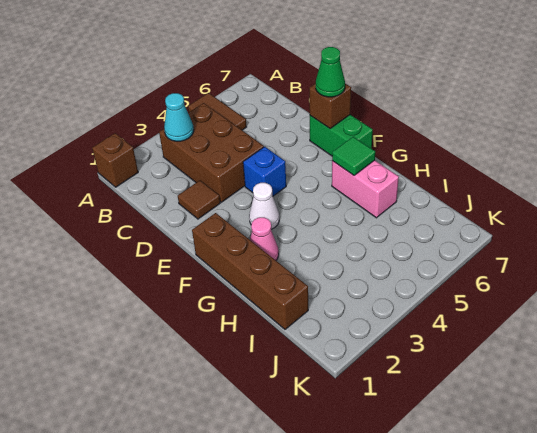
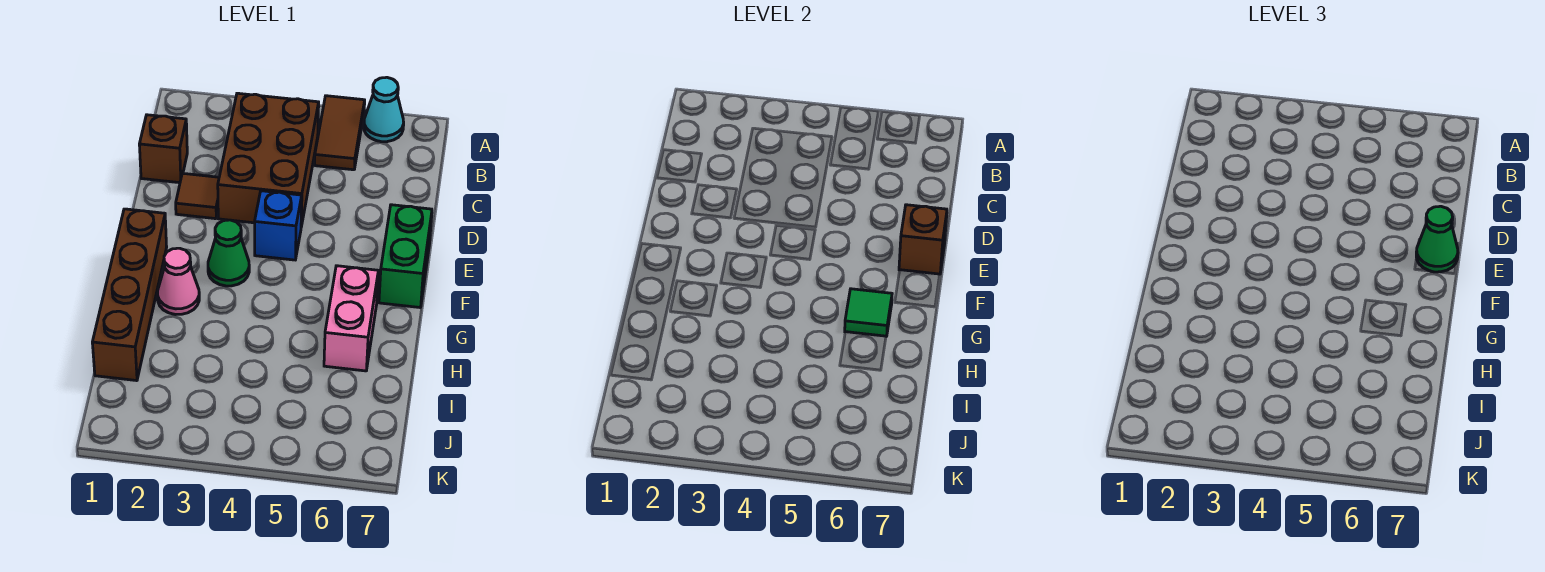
brown 1x1 brick [92,133,138,187] -> brown 1x1 brick moved to [139,115,187,183]
cyan 1x1 cone [164,93,194,141] -> cyan 1x1 cone moved to [364,77,404,142]
white 1x1 cone [249,183,279,229] -> green 1x1 cone [208,220,249,286]

